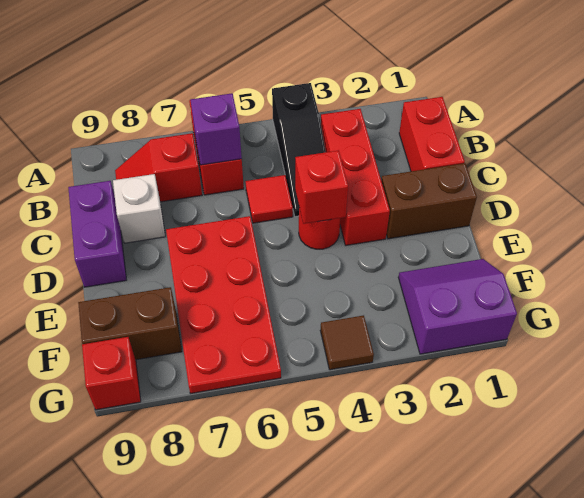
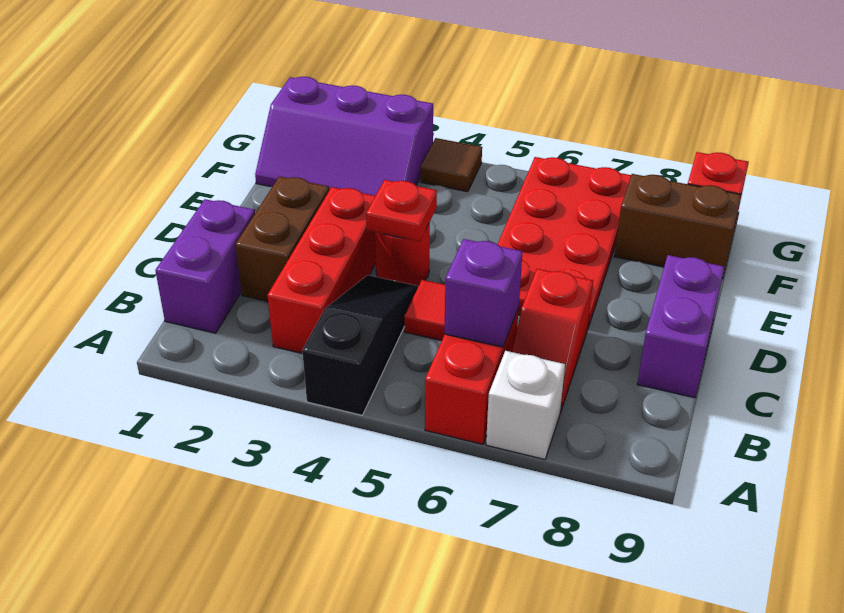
red 1x2 brick [399,97,465,171] -> purple 1x2 brick [155,199,255,333]
red 1x2 slope [115,133,202,202] -> red 1x2 slope turned to [512,269,593,413]
white 1x1 brick [113,174,165,243] -> white 1x1 brick moved to [486,351,565,459]
brown 1x2 brick [381,163,477,239] -> brown 1x2 brick turned to [235,176,329,301]
red 1x1 brick [295,150,348,224] -> red 1x1 plate [366,180,437,242]
purple 2x2 slope [398,259,517,354] -> purple 2x3 slope [255,77,433,196]

